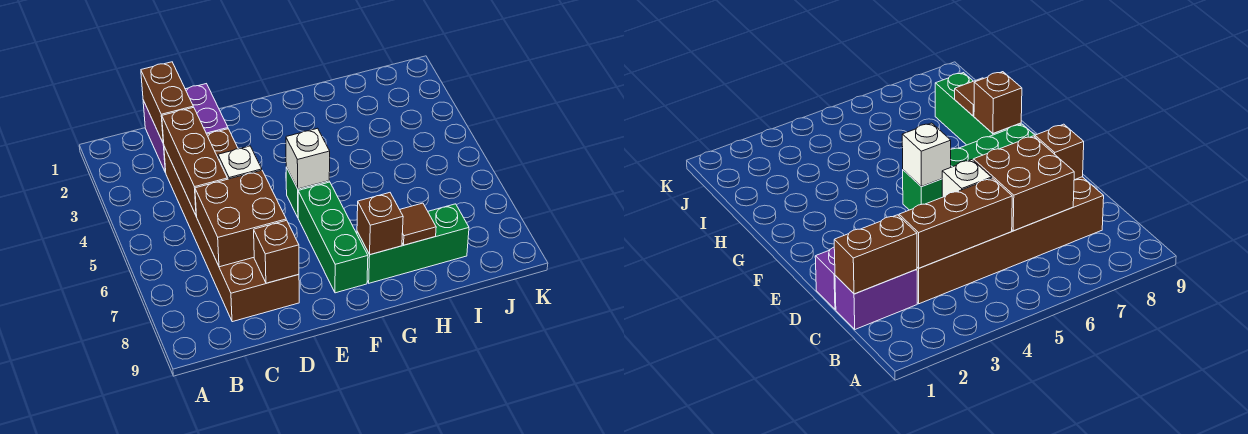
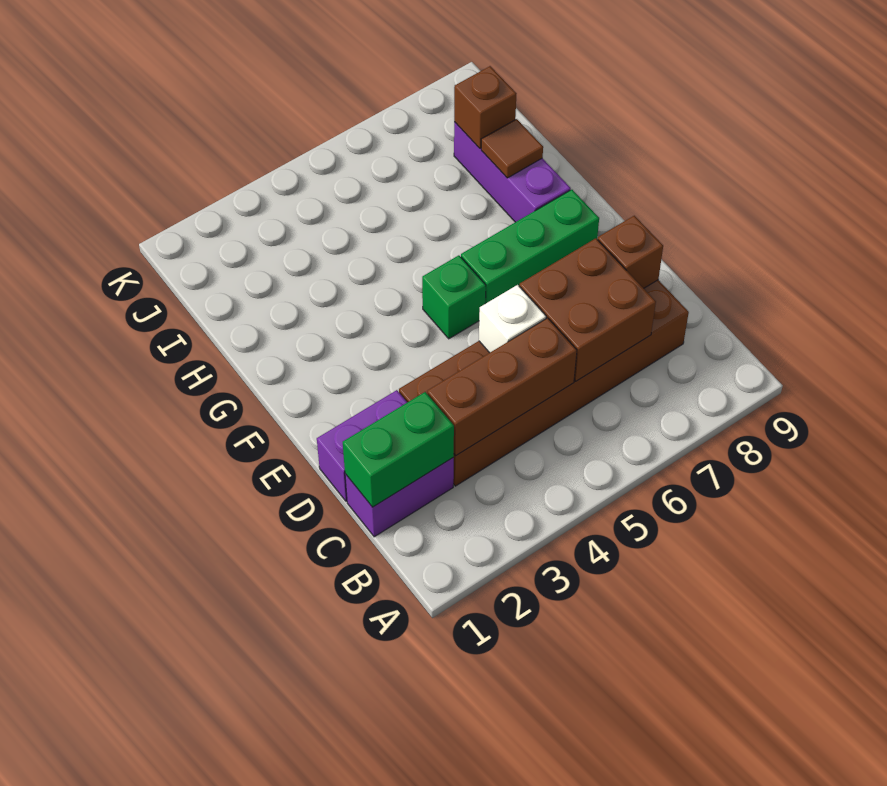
brown 1x2 brick [141,62,193,144] -> green 1x2 brick [343,392,454,507]
white 1x1 brick [286,128,330,189] -> none
green 1x3 brick [357,204,469,283] -> purple 1x3 brick [454,122,571,222]
brown 1x1 brick [357,193,403,255] -> brown 1x1 brick moved to [454,66,516,149]

